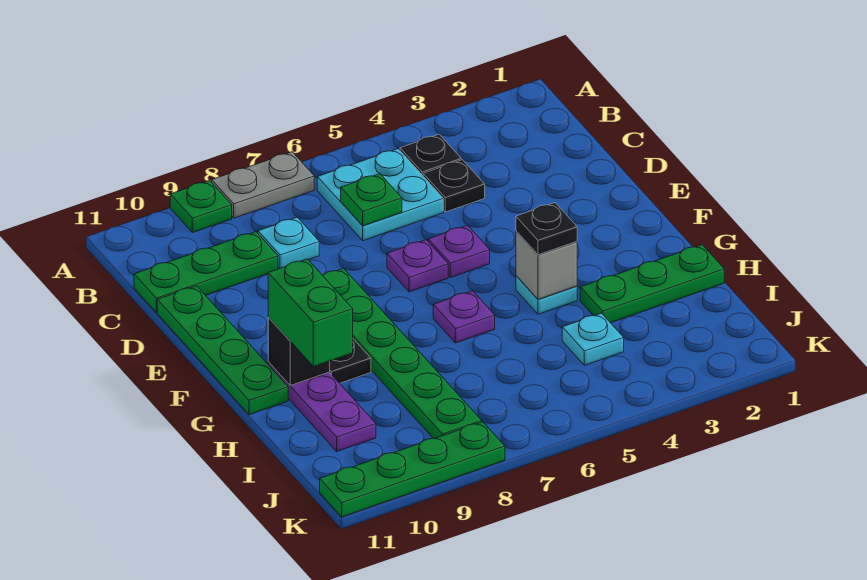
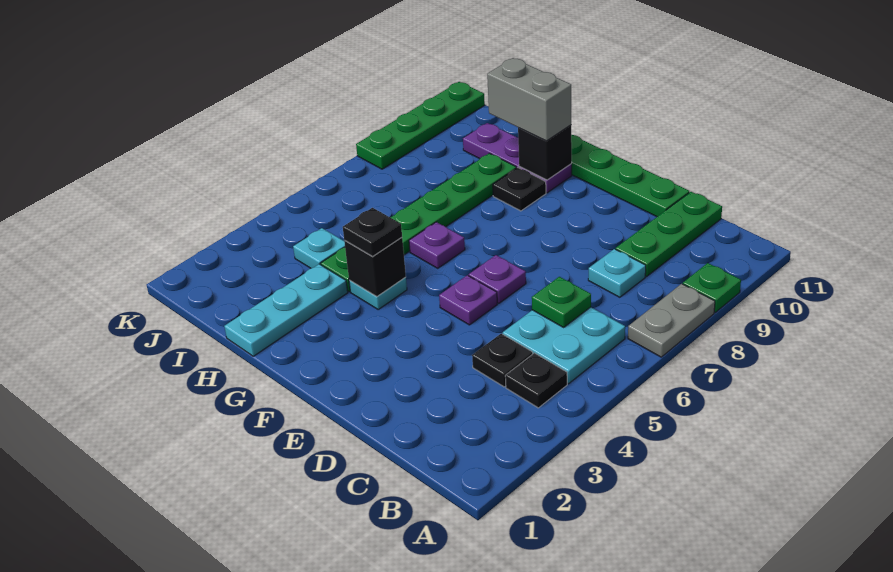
green 1x6 plate [323,268,482,439] -> green 1x6 plate turned to [321,153,516,292]
grey 1x1 brick [516,231,577,300] -> black 1x1 brick [344,237,406,297]
green 1x2 brick [268,259,353,366] -> grey 1x2 brick [487,58,571,141]
green 1x3 plate [580,245,724,323] -> cyan 1x3 plate [224,264,348,356]

